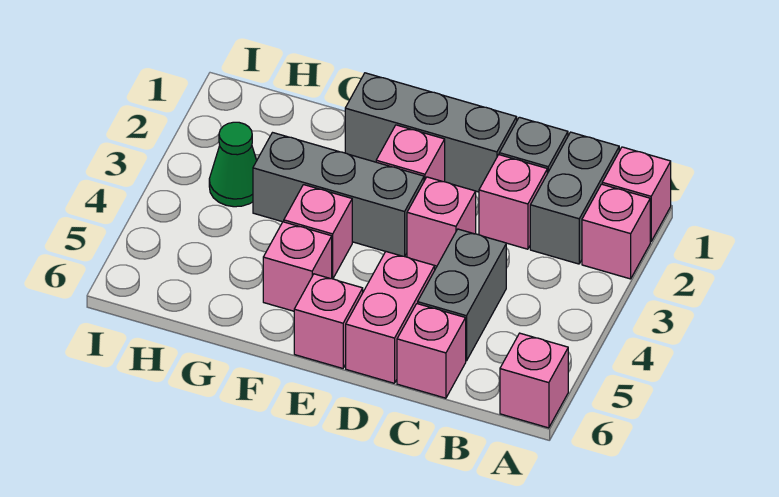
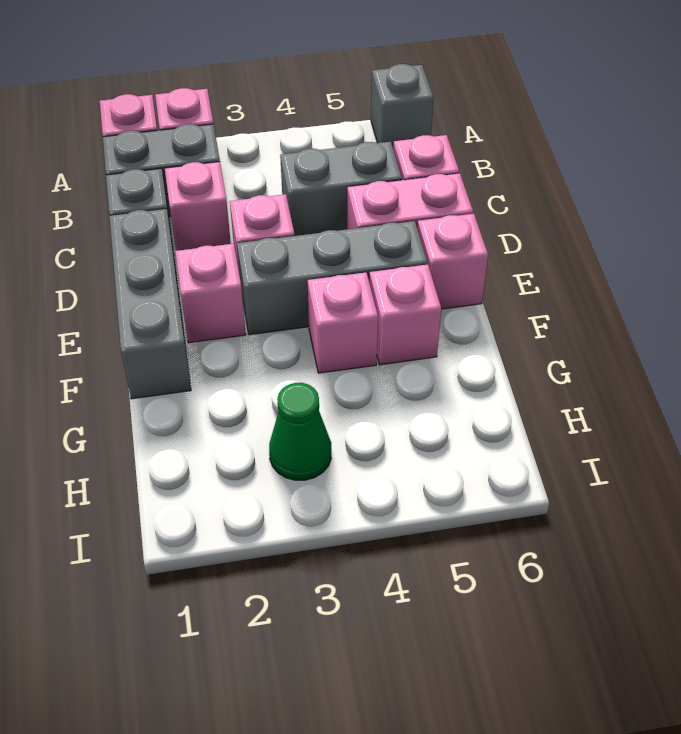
pink 1x1 brick [500,333,568,428] -> grey 1x1 brick [371,64,434,147]
grey 1x3 brick [253,133,424,256] -> grey 1x3 brick turned to [237,221,427,335]

